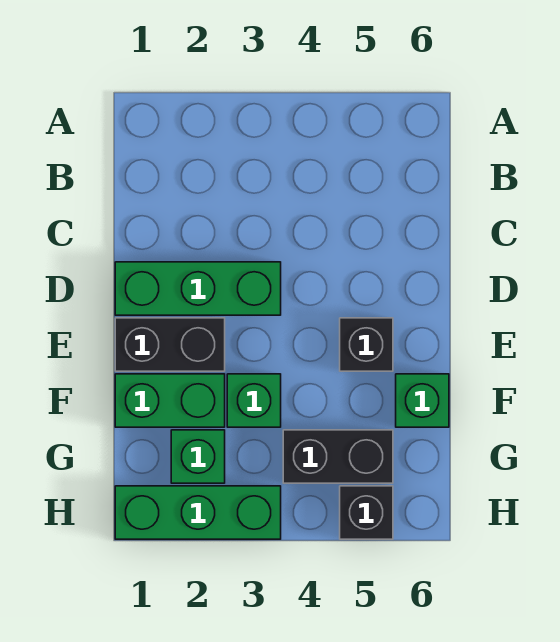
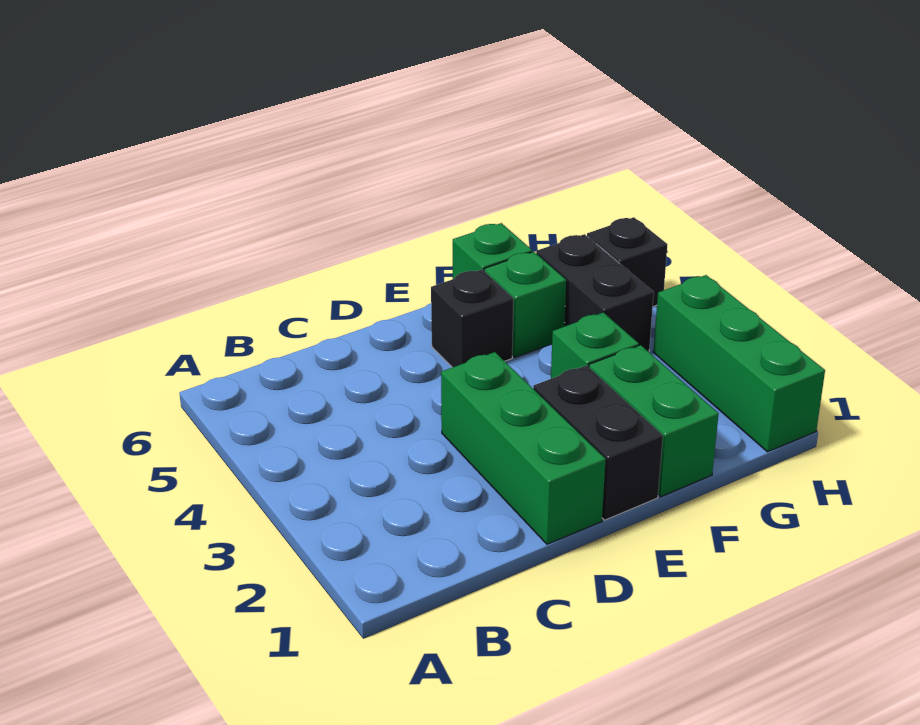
green 1x1 brick [171,430,225,483] -> green 1x1 brick moved to [484,252,566,357]

